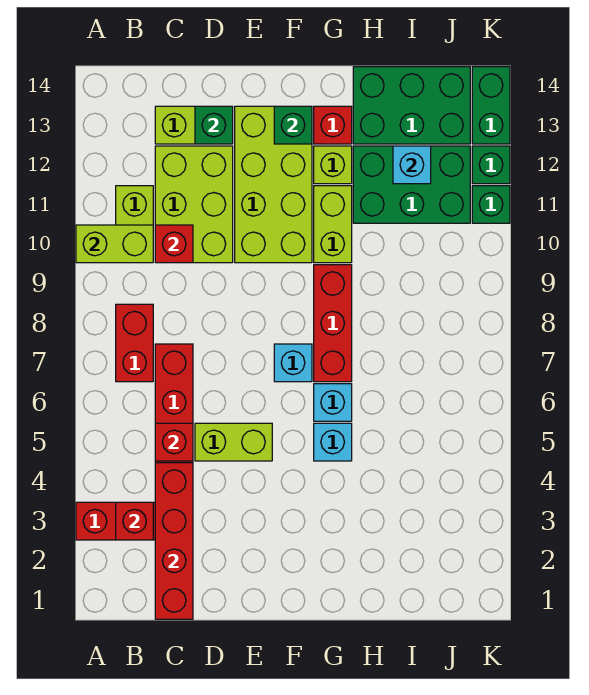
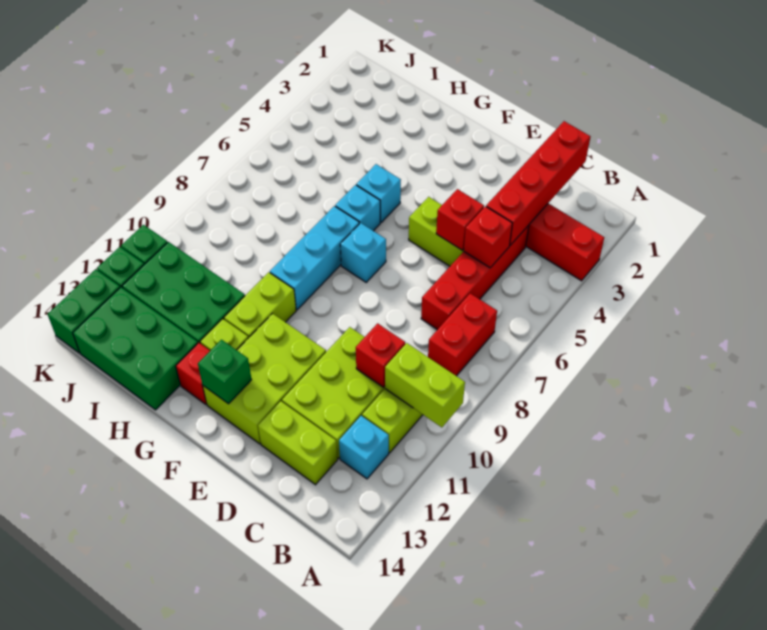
red 1x1 brick [116,502,153,540] -> red 1x1 brick moved to [436,189,484,250]
green 1x1 brick [195,106,233,144] -> none
lime 2x4 brick [235,106,312,263] -> lime 2x3 brick [203,314,326,444]
red 1x3 brick [314,265,352,382] -> cyan 1x3 brick [270,206,359,310]
cyan 1x1 brick [393,146,431,184] -> cyan 1x1 brick moved to [339,416,389,479]

